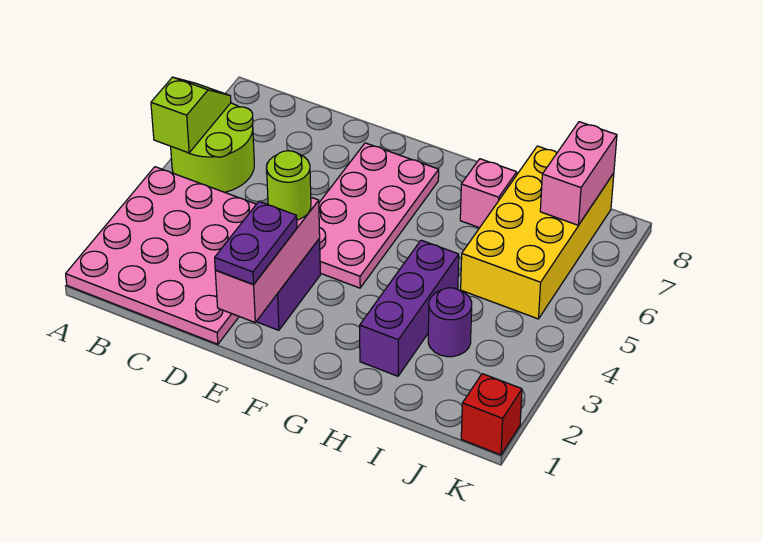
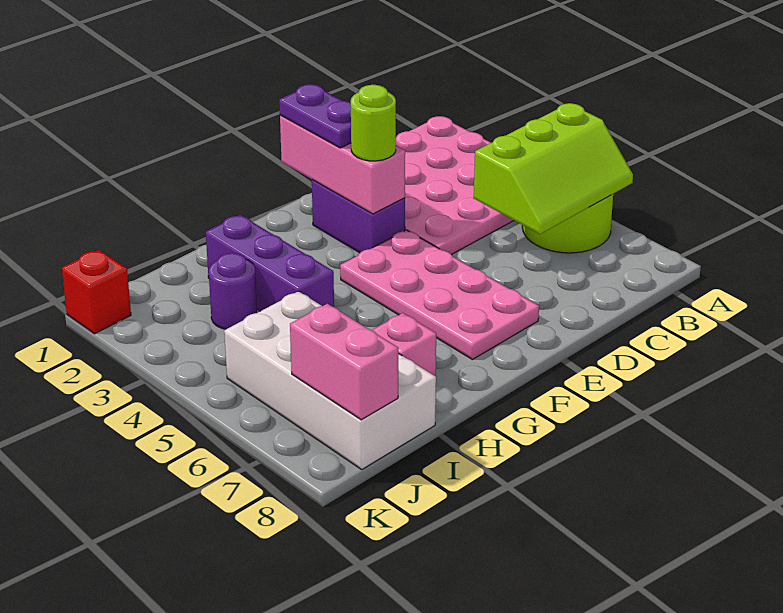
lime 1x2 slope [151,77,231,153] -> lime 2x3 slope [474,103,633,234]
yellow 2x4 brick [461,146,614,319] -> white 2x4 brick [224,291,436,469]

